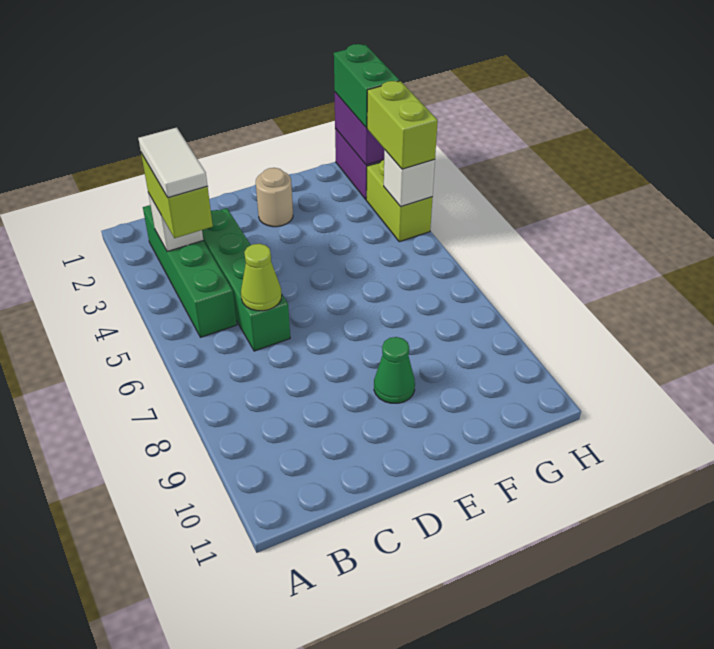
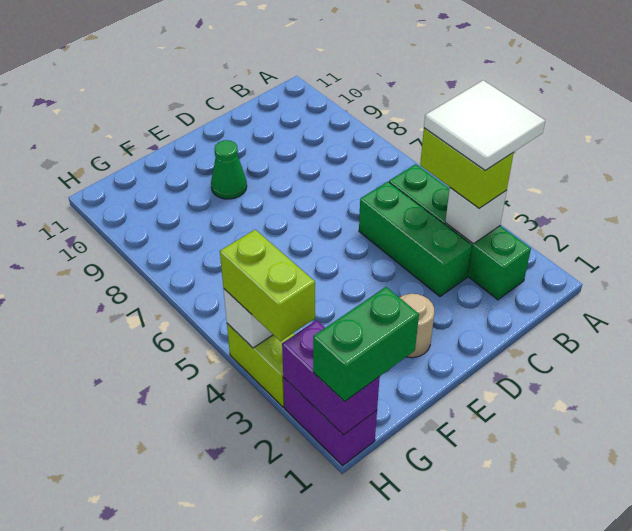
white 1x2 tile [138,127,207,198] -> white 2x2 tile [424,80,545,170]
green 1x4 brick [202,208,290,351] -> green 1x3 brick [359,182,472,296]
lime 1x1 cone [241,244,282,311] -> none
green 1x2 brick [334,44,400,128] -> green 1x2 brick turned to [313,287,419,401]

